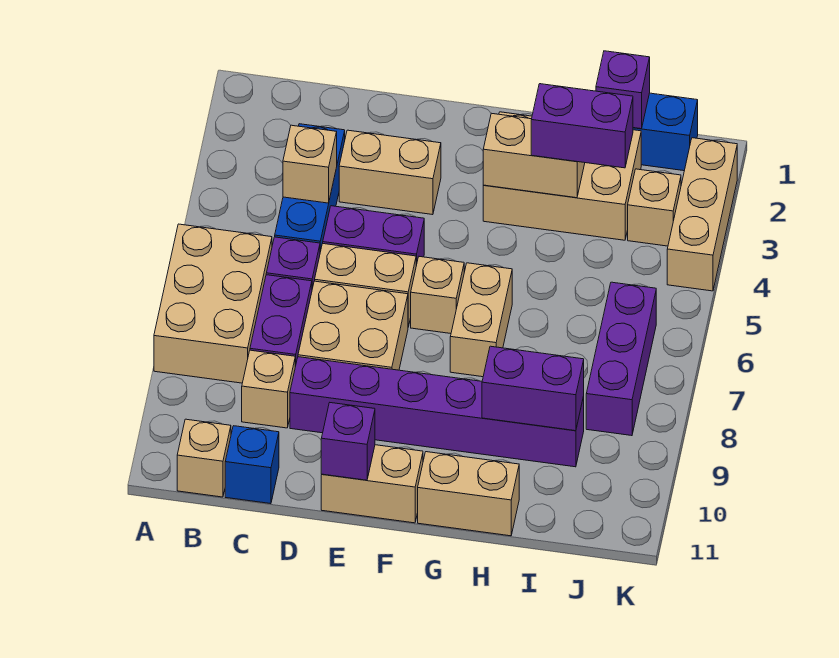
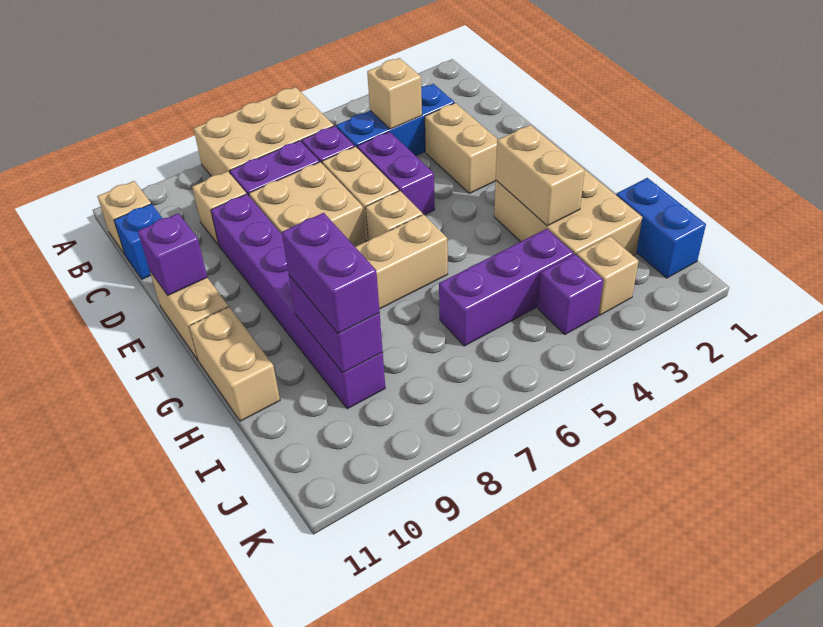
purple 1x2 brick [531,84,633,168] -> purple 1x2 brick moved to [282,213,380,334]
purple 1x1 brick [596,51,650,129] -> purple 1x1 brick moved to [538,254,603,334]
purple 1x3 brick [586,282,656,436] -> purple 1x3 brick moved to [439,229,574,346]
tan 1x3 brick [667,138,737,291] -> none

